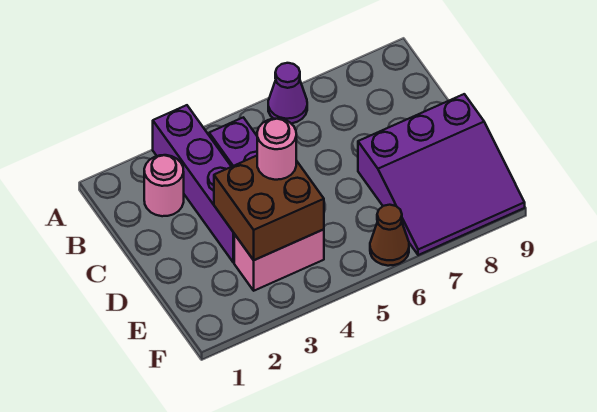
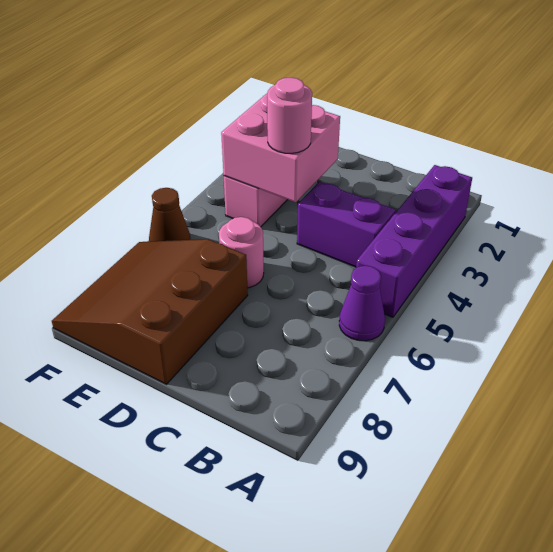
purple 1x4 brick [153,105,234,262] -> purple 1x4 brick turned to [356,165,472,317]
pink 1x1 round brick [144,155,184,216] -> pink 1x1 round brick moved to [219,217,264,288]
brown 2x2 brick [214,156,324,260] -> pink 2x2 brick [221,94,340,202]
purple 3x3 slope [358,94,525,255] -> brown 3x3 slope [52,239,248,384]

